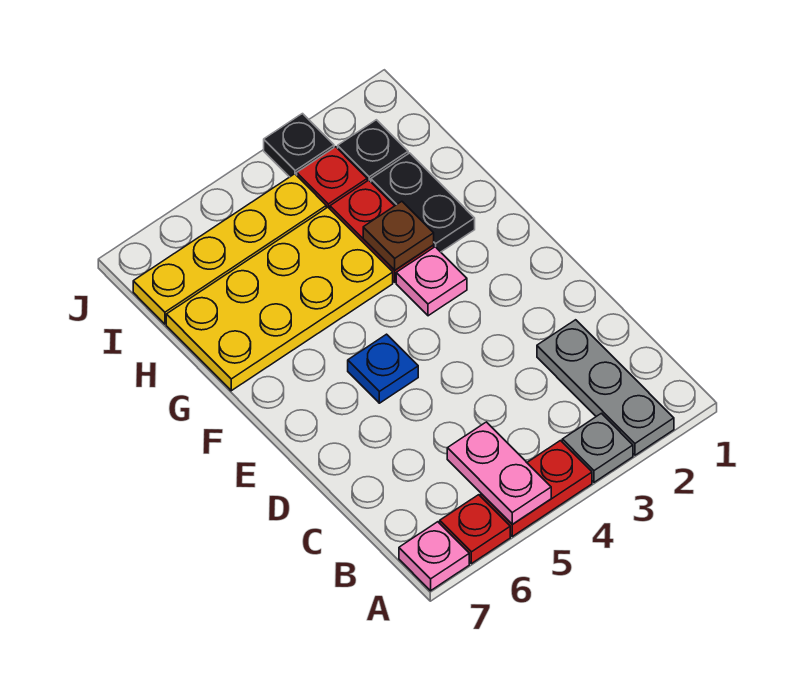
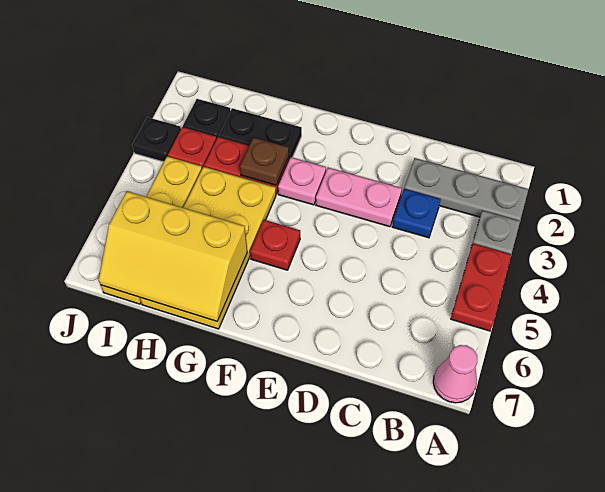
pink 1x2 plate [447,422,551,524] -> pink 1x2 plate moved to [316,168,402,227]
red 1x1 plate [440,495,510,564] -> red 1x1 plate moved to [250,220,300,270]
pink 1x1 plate [399,522,469,591] -> pink 1x1 cone [433,345,477,403]
blue 1x1 plate [348,334,418,403] -> blue 1x1 plate moved to [392,189,441,238]
none -> yellow 2x3 slope [99,191,247,321]

